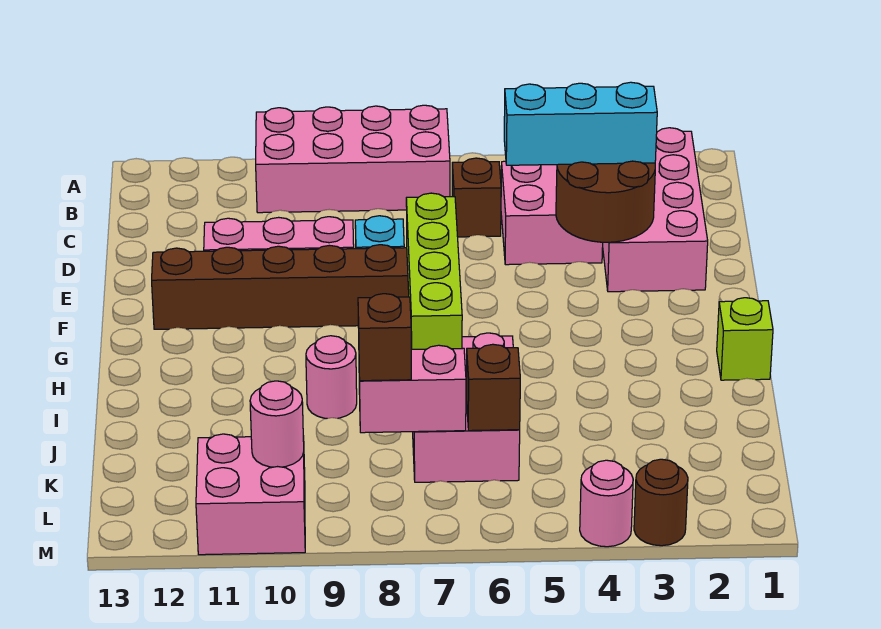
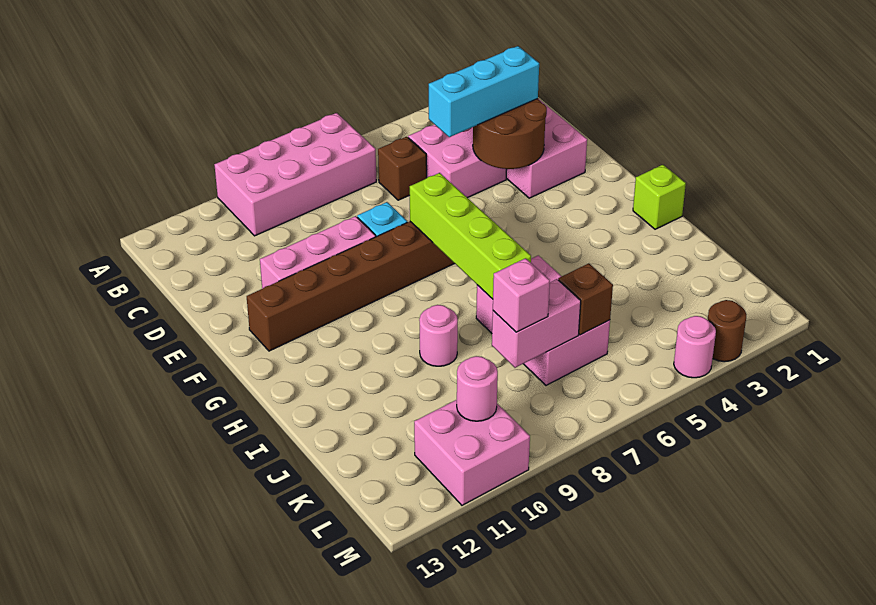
brown 1x1 brick [358,294,411,381] -> pink 1x1 brick [493,258,550,332]

